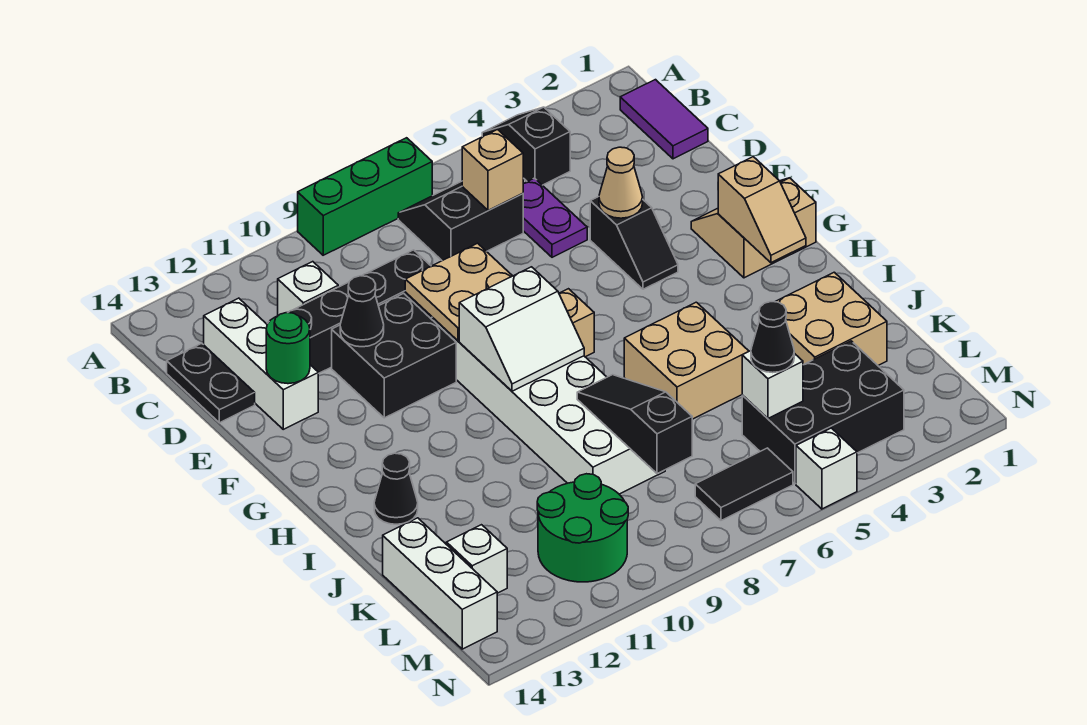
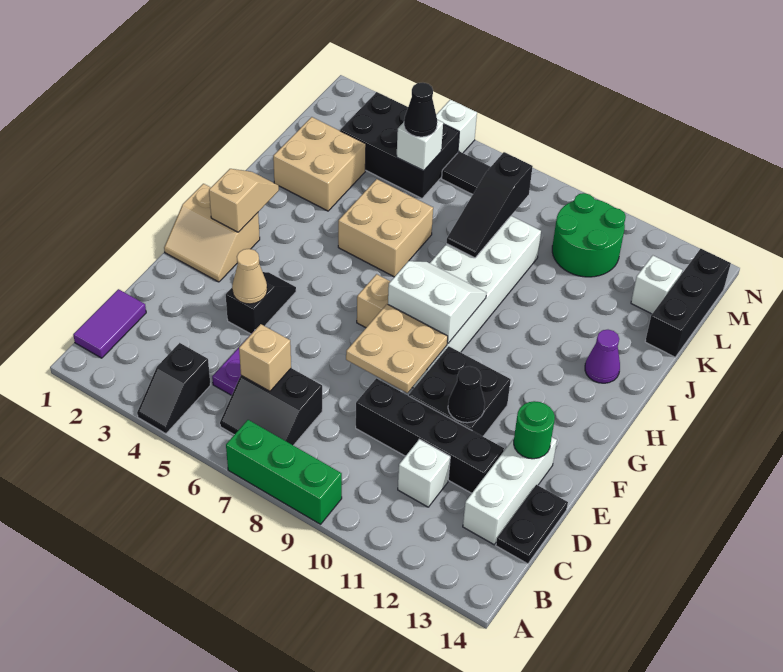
black 1x1 cone [374,453,418,524] -> purple 1x1 cone [585,330,620,383]
white 1x3 brick [383,518,497,649] -> black 1x3 brick [645,249,731,357]

